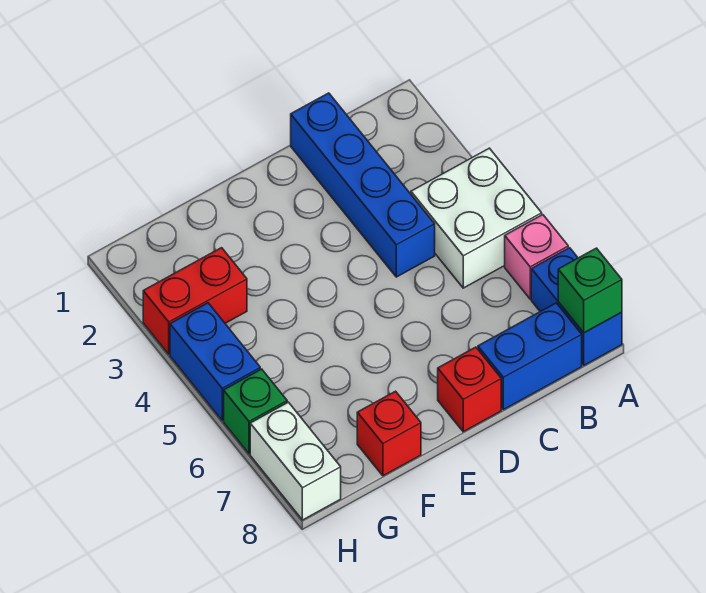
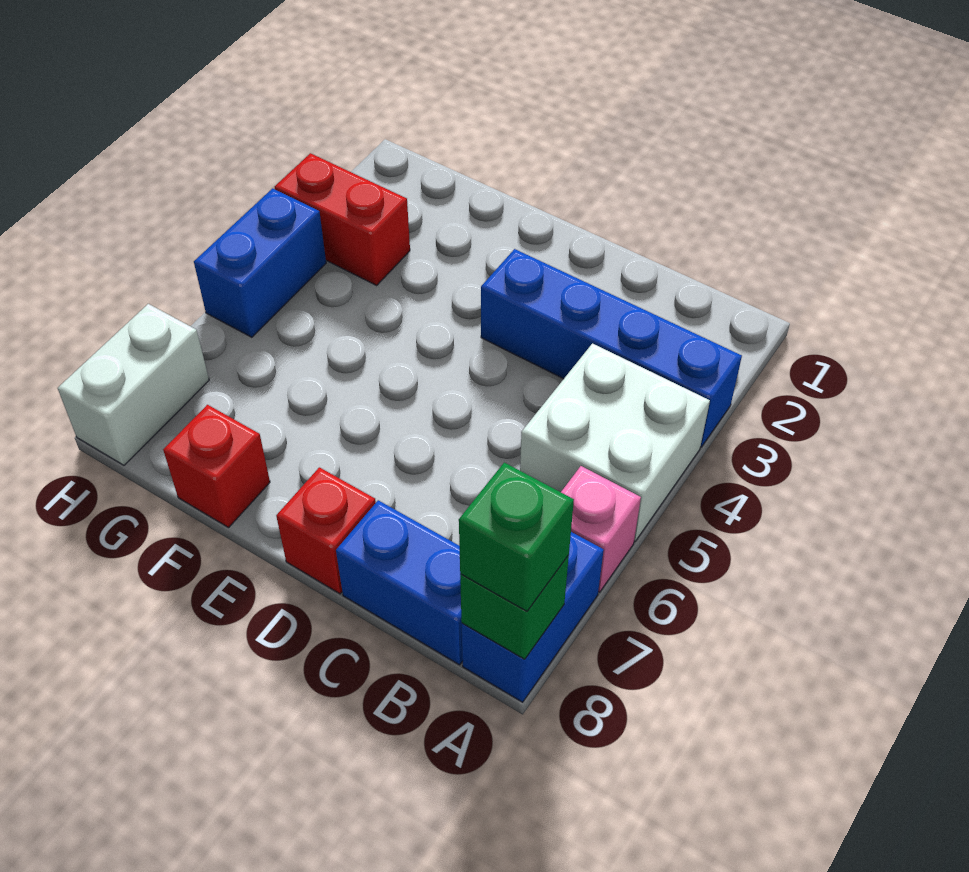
blue 1x4 brick [291,93,435,277] -> blue 1x4 brick turned to [481,249,742,447]
green 1x1 brick [224,369,287,454] -> green 1x1 brick moved to [459,463,574,611]

